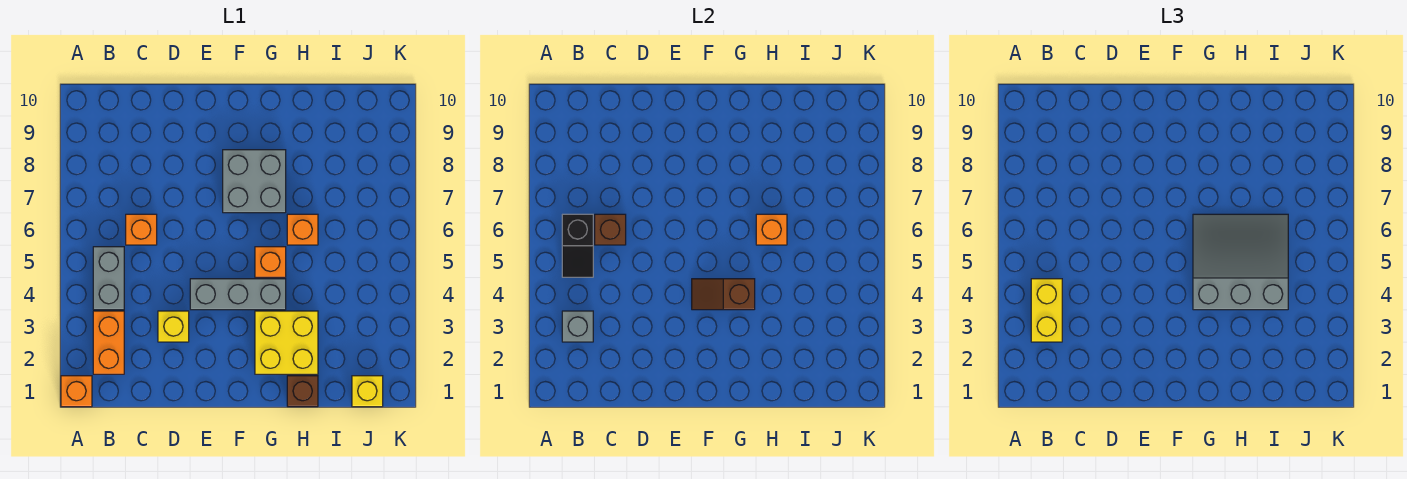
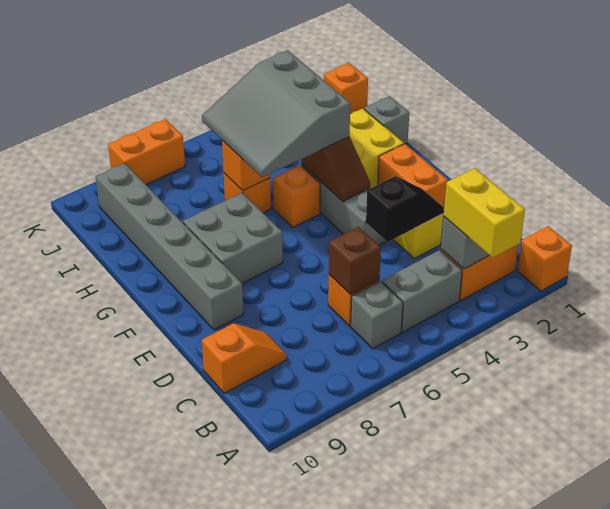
yellow 1x2 brick [1031,279,1062,342] -> yellow 1x2 brick turned to [443,168,525,258]
black 1x2 slope [562,214,593,277] -> black 1x2 slope moved to [366,176,444,242]
none -> grey 1x1 brick [351,281,403,349]
none -> orange 1x2 slope [202,323,287,393]
none -> orange 1x2 brick [378,144,448,207]
none -> grey 1x6 brick [96,163,243,330]
brown 1x1 brick [287,376,318,407] -> grey 1x1 brick [364,96,409,144]
yellow 1x1 brick [352,376,383,407] -> orange 1x1 brick [324,63,368,114]
none -> orange 1x2 brick [108,119,185,184]

